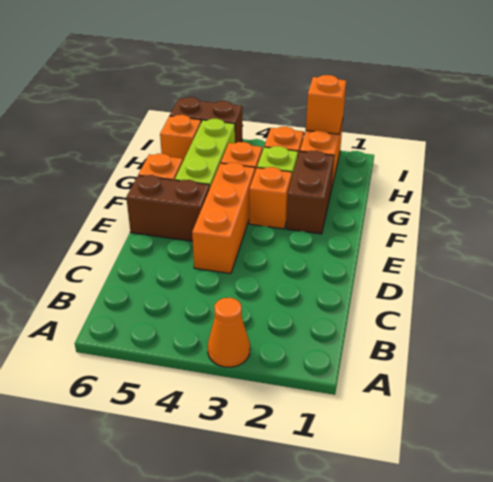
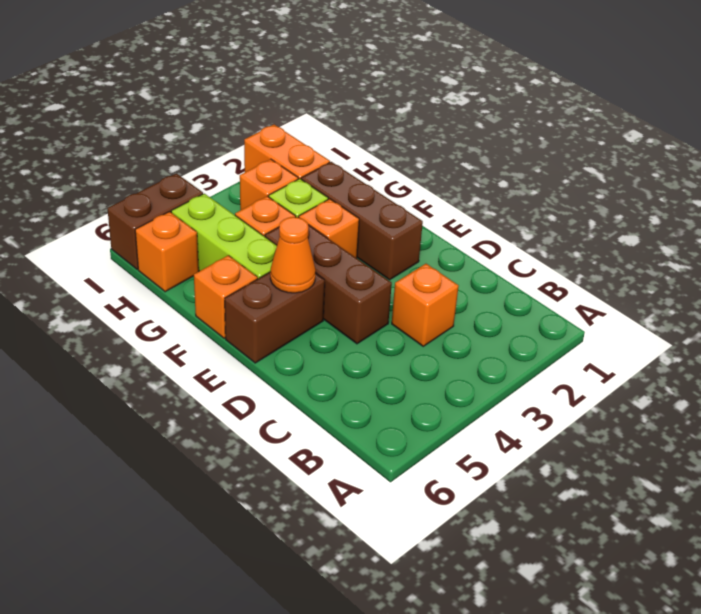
orange 1x1 cone [208,298,250,367] -> orange 1x1 cone moved to [270,217,316,293]
orange 1x3 brick [192,163,255,274] -> brown 1x3 brick [265,225,392,344]
brown 1x2 brick [286,150,334,234] -> brown 1x3 brick [301,162,423,280]
orange 1x1 brick [306,75,346,134] -> orange 1x1 brick moved to [392,264,459,346]

